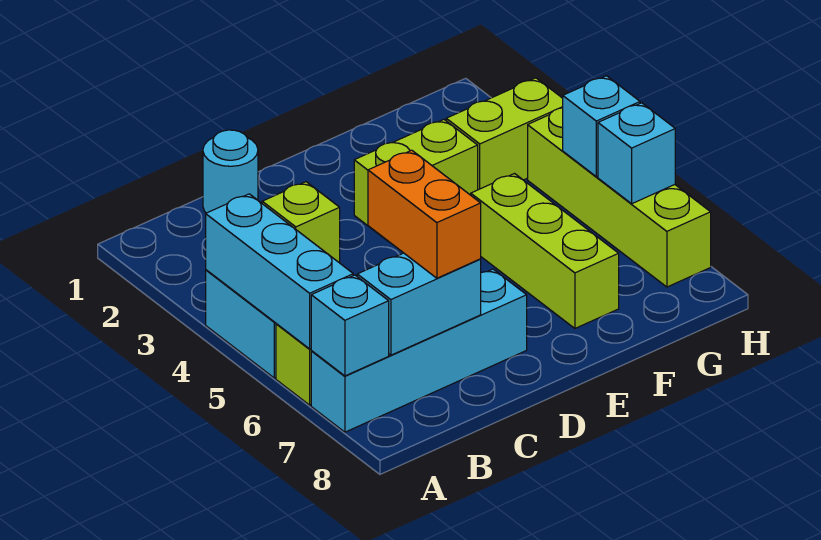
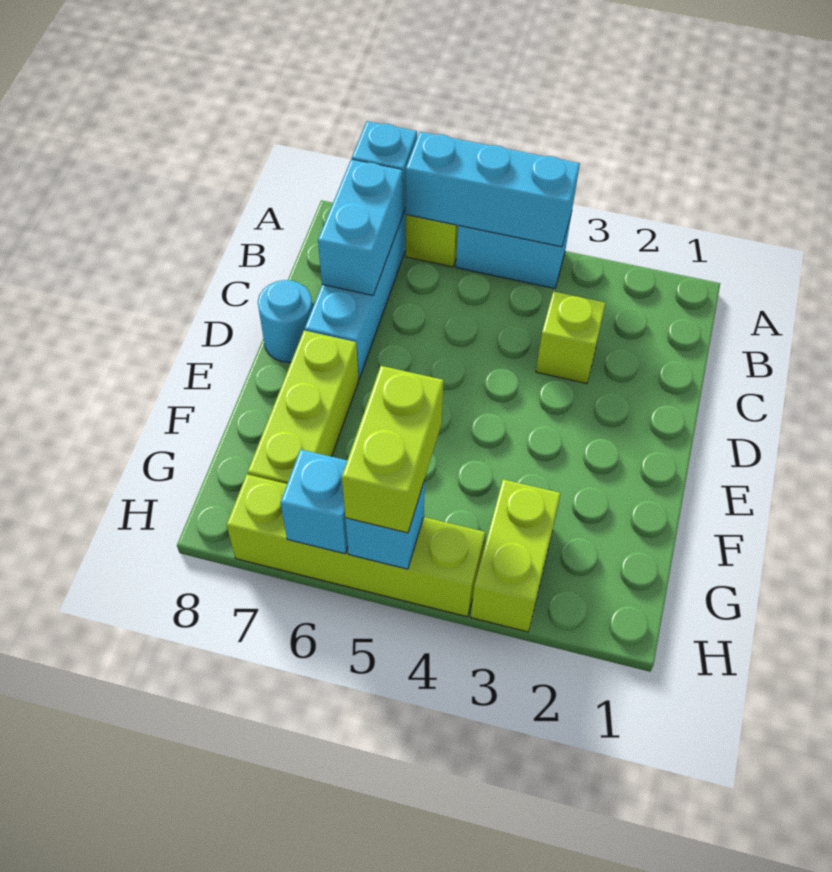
cyan 1x1 round brick [203,130,258,213] -> cyan 1x1 round brick moved to [258,280,313,362]
orange 1x2 brick [368,150,481,278] -> none
lime 1x2 brick [354,120,478,239] -> lime 1x2 brick moved to [342,366,444,533]
lime 1x3 brick [471,174,619,328] -> lime 1x3 brick turned to [248,330,359,484]

